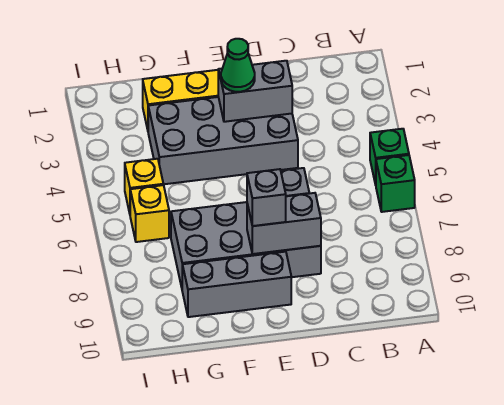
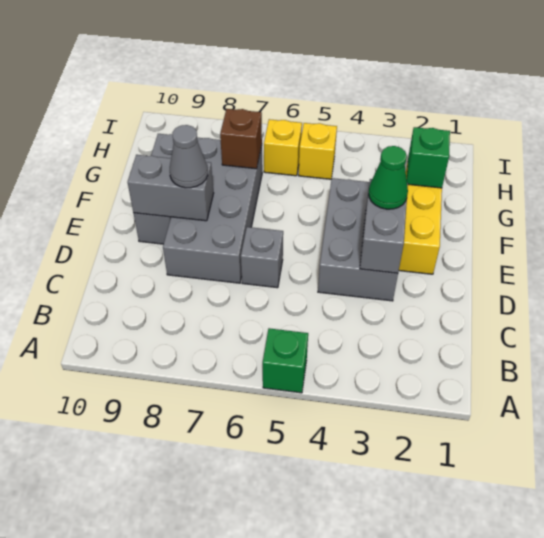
green 1x1 brick [376,155,415,212] -> green 1x1 brick moved to [407,127,450,188]
grey 2x4 brick [148,97,298,184] -> grey 2x3 brick [318,178,398,301]
grey 1x2 brick [247,193,321,254] -> grey 1x2 brick turned to [128,155,214,221]
grey 1x1 brick [247,169,286,226] -> grey 1x1 cone [170,125,208,188]
none -> brown 1x1 brick [220,109,262,169]

